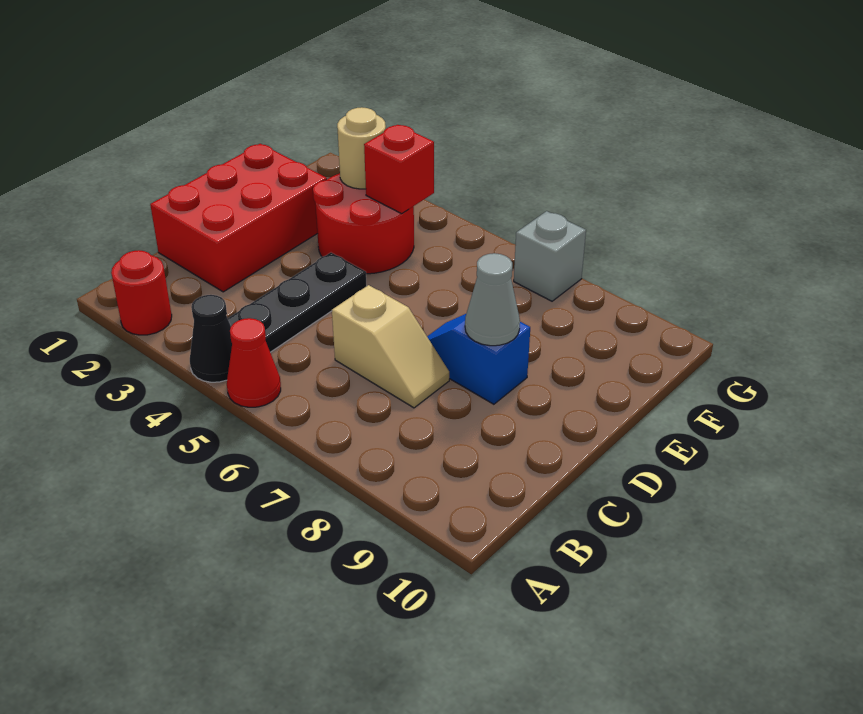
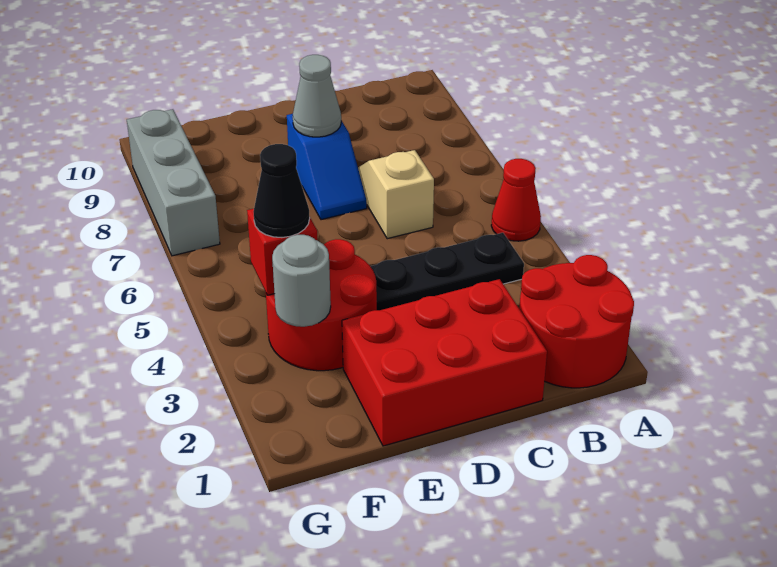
red 1x1 round brick [111,250,172,335] -> red 2x2 round brick [519,255,634,388]
black 1x1 cone [190,295,232,382] -> black 1x1 cone moved to [253,144,310,237]
tan 1x1 round brick [337,107,386,189] -> grey 1x1 round brick [272,235,331,327]
grey 1x1 brick [514,211,586,301] -> grey 1x3 brick [127,109,220,256]

